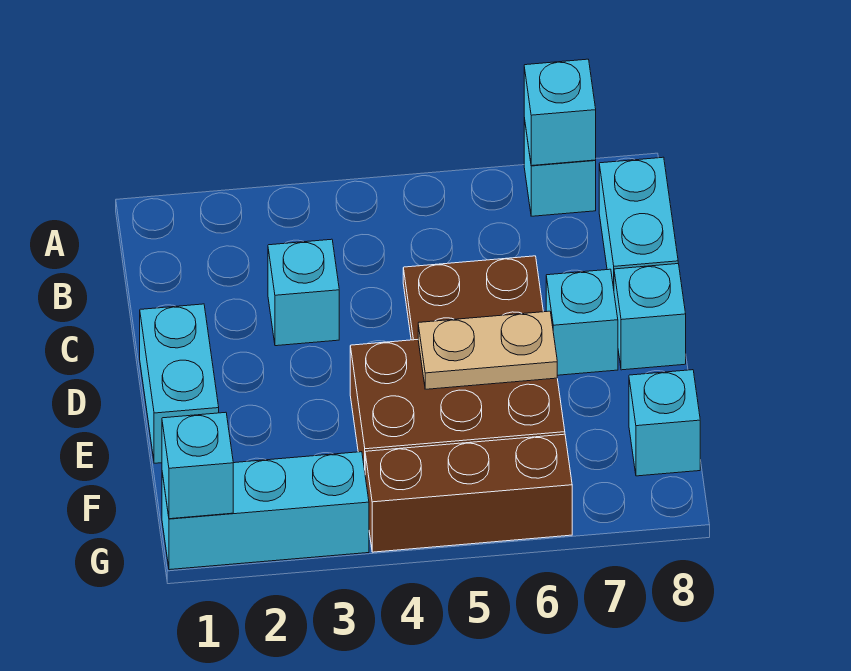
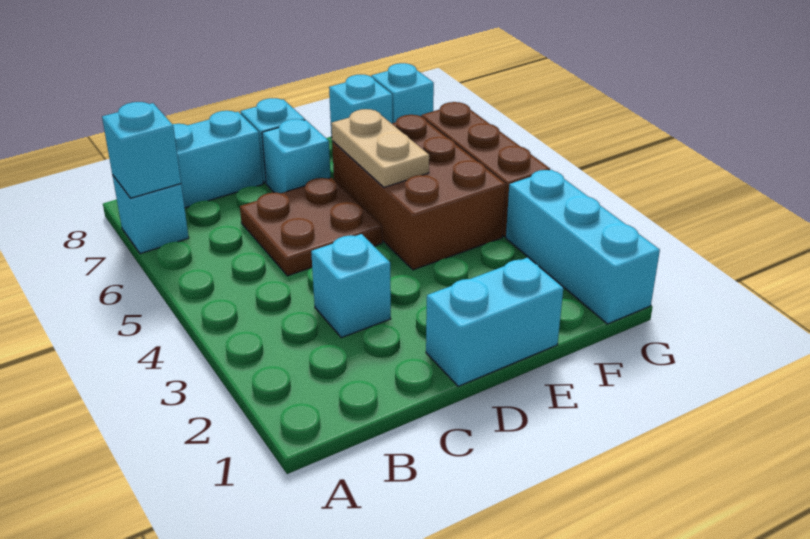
cyan 1x1 brick [162,412,233,519] -> cyan 1x1 brick moved to [371,63,434,123]

